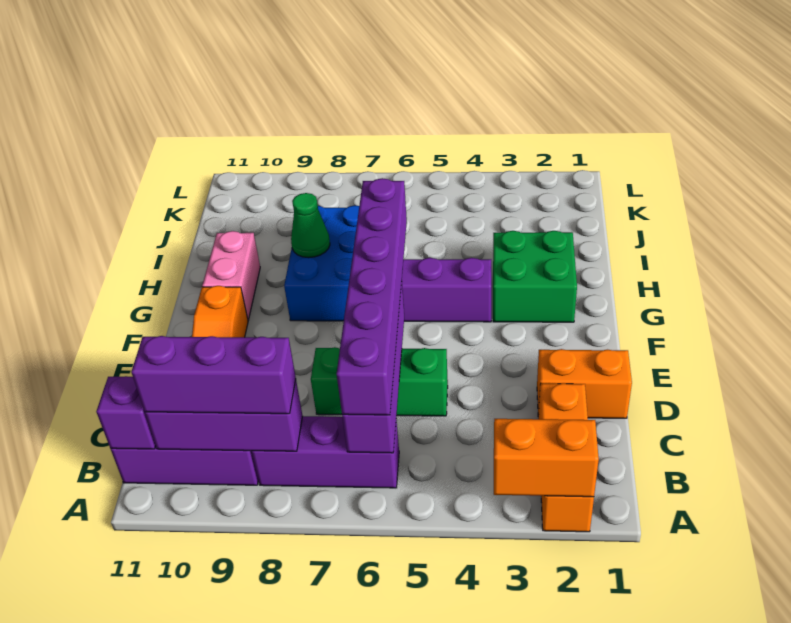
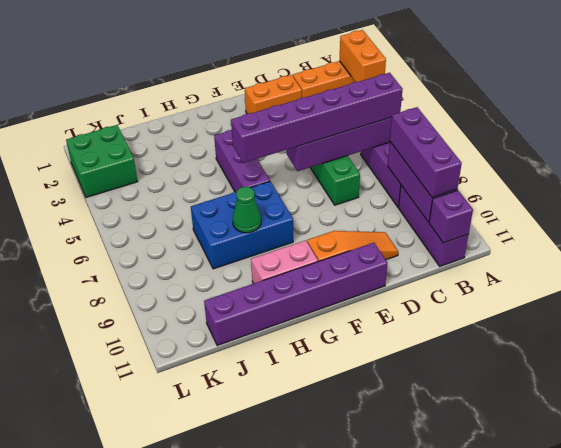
orange 1x2 brick [537,349,632,418] -> orange 1x2 brick turned to [245,75,302,114]
none -> purple 1x6 brick [204,243,387,346]
green 2x2 brick [493,231,577,322] -> green 2x2 brick moved to [66,125,138,197]

